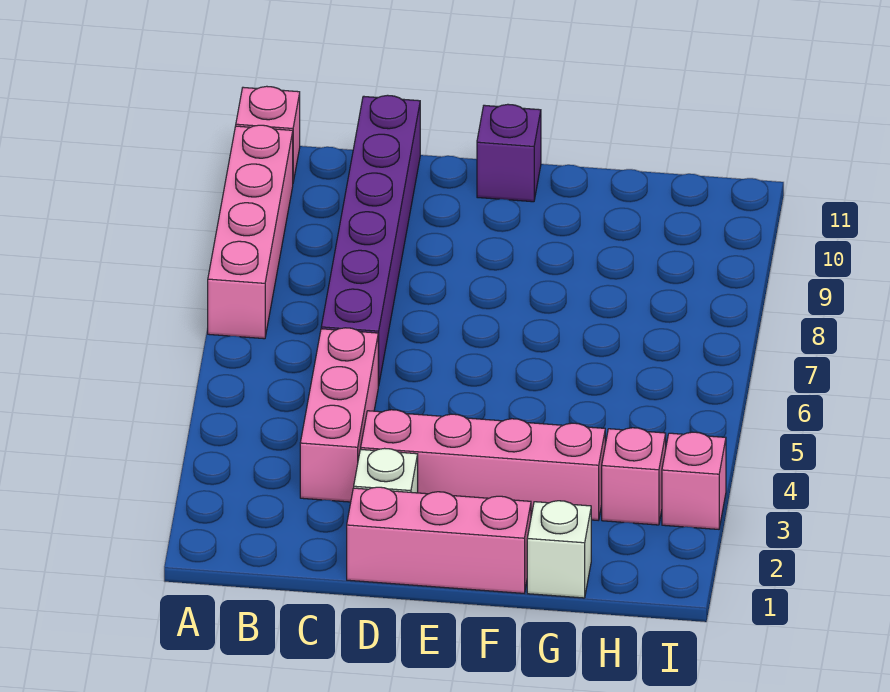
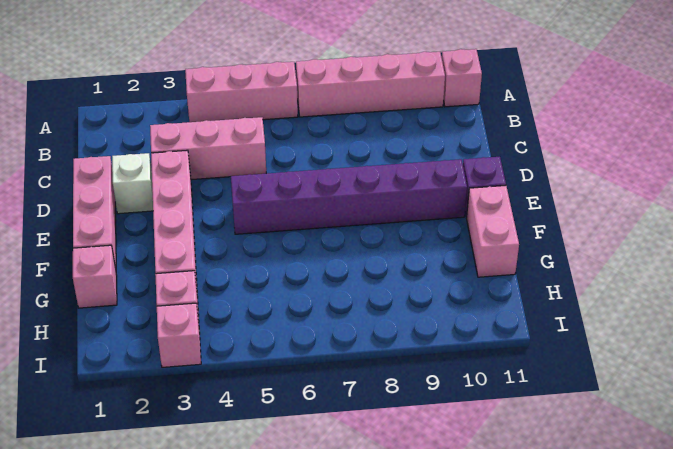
none -> pink 1x3 brick [185,62,298,122]
purple 1x6 brick [321,95,420,386] -> purple 1x6 brick moved to [231,159,467,234]
none -> pink 1x2 brick [467,186,519,277]
white 1x1 brick [527,501,591,598] -> pink 1x1 brick [73,245,117,308]

